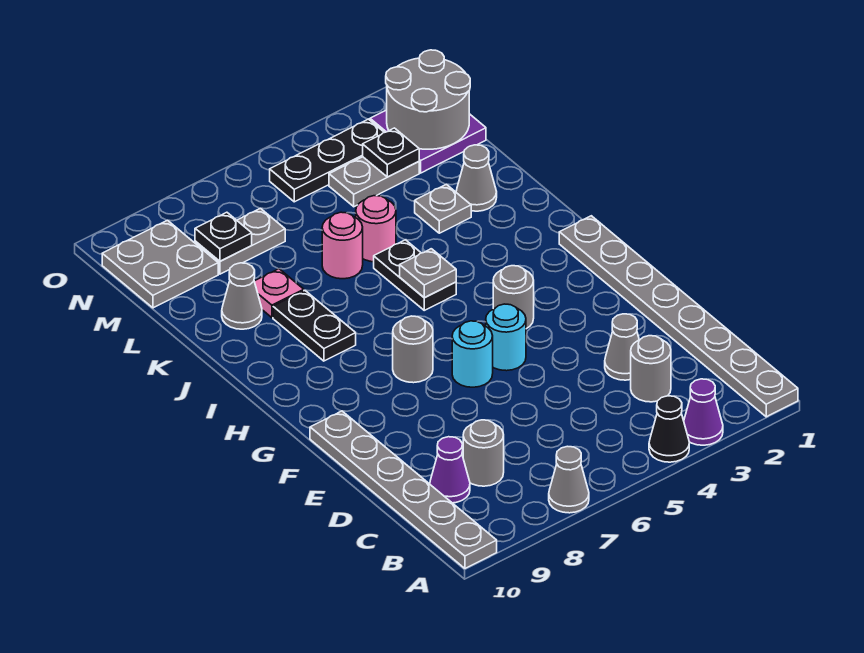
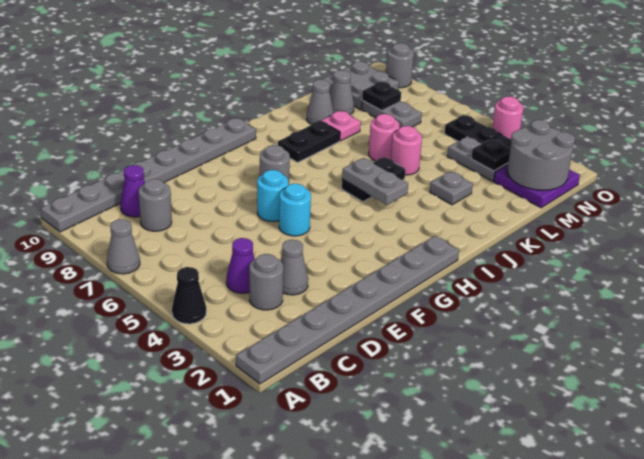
purple 1x1 cone [684,379,723,445] -> purple 1x1 cone moved to [226,238,255,293]
grey 1x6 plate [310,411,497,568] -> grey 1x8 plate [41,118,256,232]
grey 1x1 round brick [493,266,534,329] -> grey 1x1 round brick moved to [386,43,414,88]
grey 1x1 plate [400,249,456,298] -> grey 1x2 plate [342,158,408,205]
grey 1x1 cone [456,145,497,211] -> grey 1x1 cone moved to [330,70,354,114]
none -> pink 1x1 round brick [492,97,523,139]

